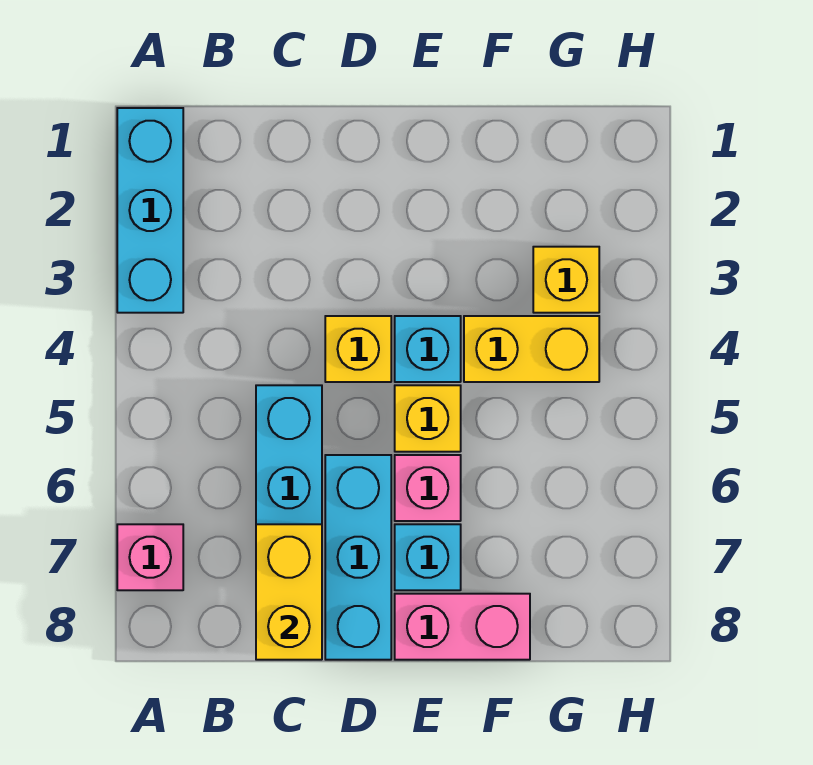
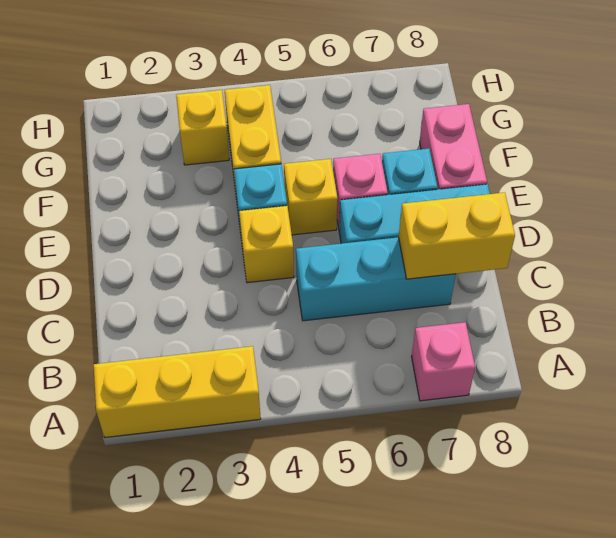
cyan 1x3 brick [117,108,183,313] -> yellow 1x3 brick [94,346,261,438]

